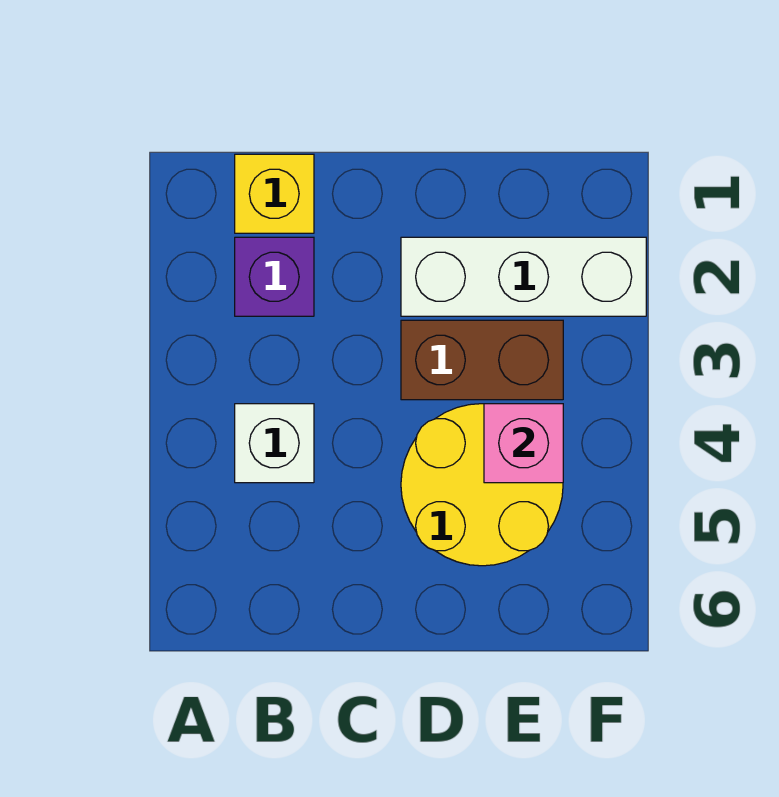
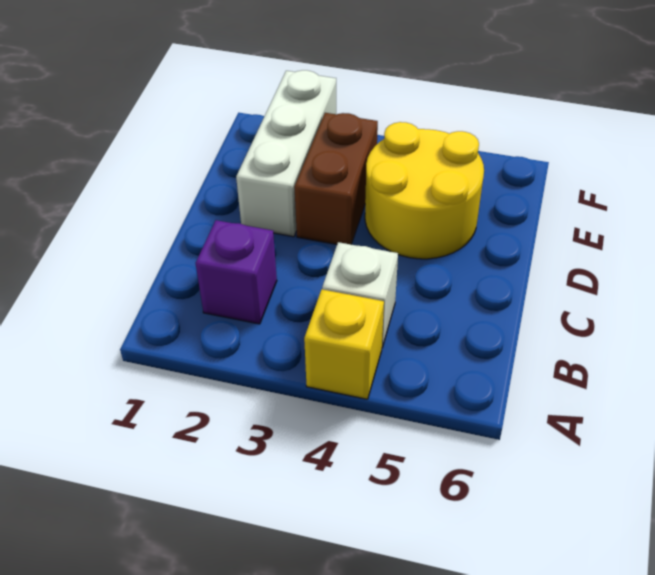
yellow 1x1 brick [235,154,314,233] -> yellow 1x1 brick moved to [304,289,384,399]
pink 1x1 brick [484,404,563,483] -> none

